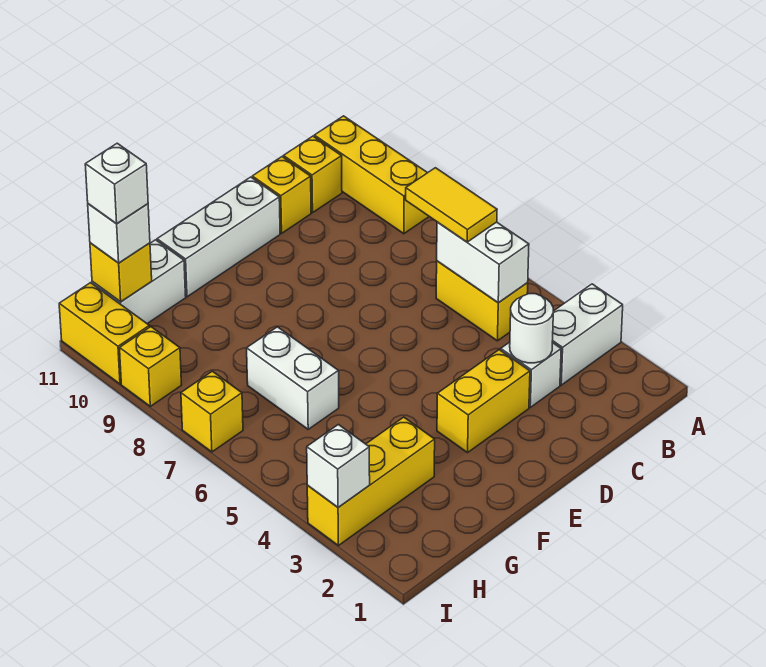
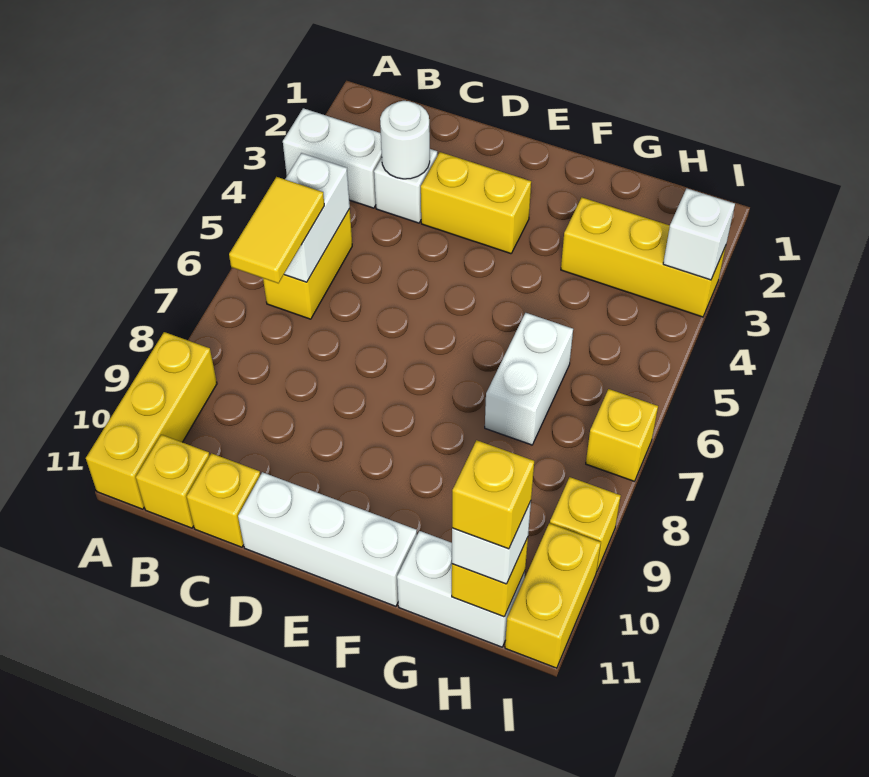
white 1x1 brick [85,143,148,224] -> yellow 1x1 brick [452,440,534,549]

